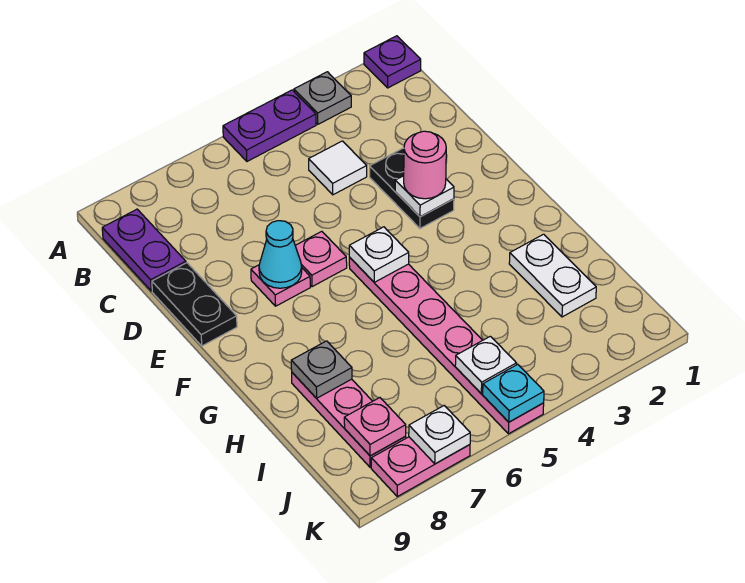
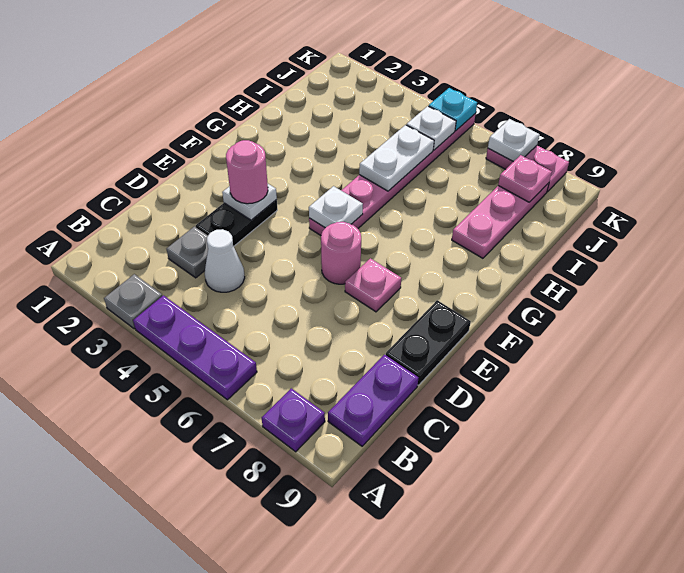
purple 1x1 plate [364,36,421,88] -> purple 1x1 plate moved to [262,388,325,452]
purple 1x2 plate [223,90,316,161] -> purple 1x3 plate [133,295,257,400]
white 1x1 tile [309,141,367,195] -> white 1x1 cone [205,229,245,292]
pink 1x1 plate [295,231,347,287] -> pink 1x1 round brick [321,222,361,284]
cyan 1x1 cone [259,221,302,288] -> none
white 1x2 plate [509,234,596,317] -> white 1x2 plate moved to [359,125,434,191]
grey 1x1 plate [291,341,352,398] -> grey 1x1 plate moved to [166,227,208,278]

